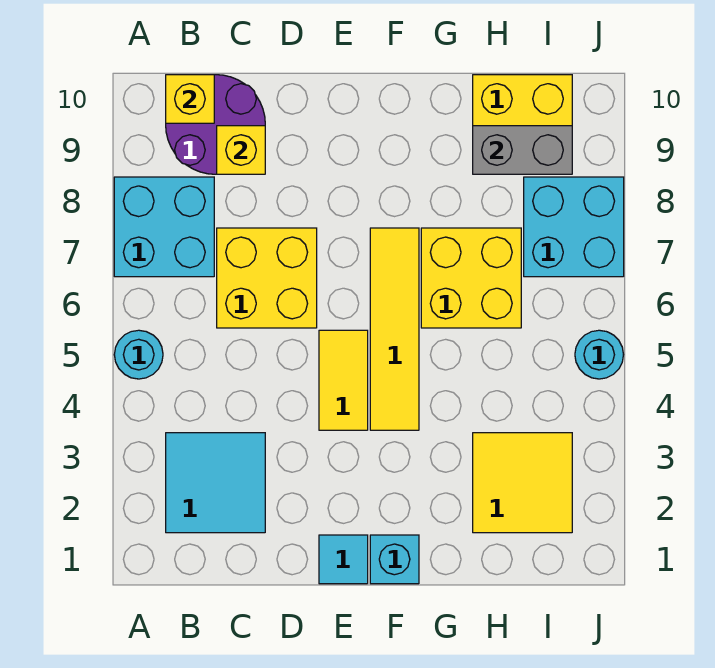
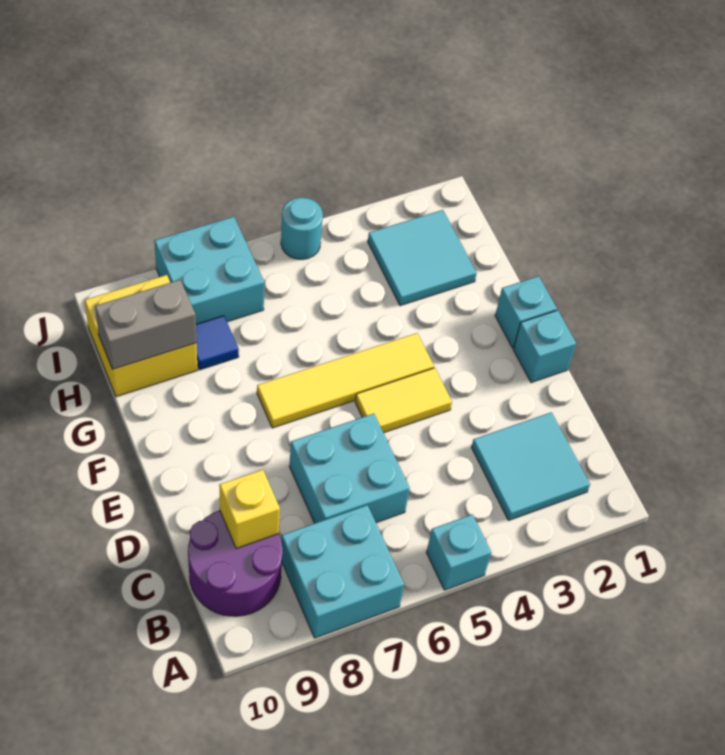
cyan 1x1 round brick [114,330,163,379] -> cyan 1x1 brick [426,514,491,590]
yellow 1x1 brick [166,75,214,123] -> none
yellow 2x2 brick [217,228,317,328] -> cyan 2x2 brick [289,414,410,523]
cyan 1x1 tile [319,535,368,584] -> cyan 1x1 brick [513,310,576,383]
yellow 2x2 brick [421,228,521,328] -> none
yellow 2x2 tile [473,433,572,533] -> cyan 2x2 tile [368,210,477,306]
none -> blue 1x1 tile [196,316,239,370]
grey 1x2 brick [473,126,572,174] -> grey 1x2 brick turned to [95,280,197,369]

